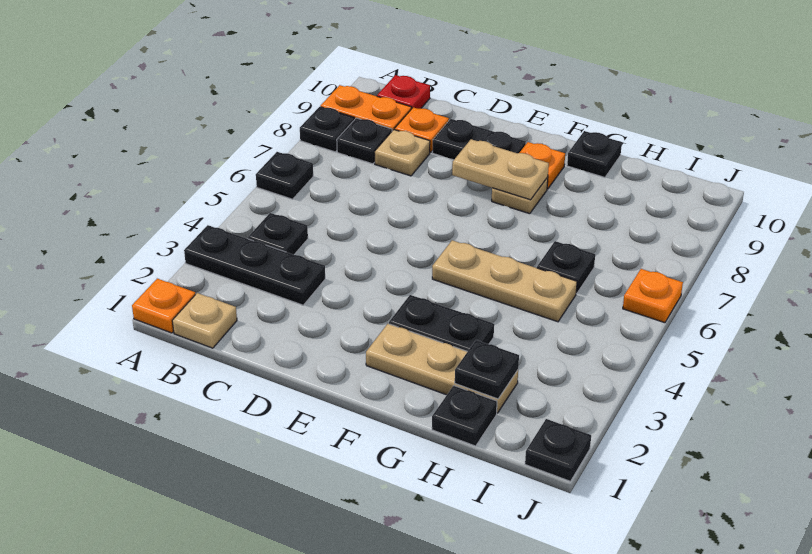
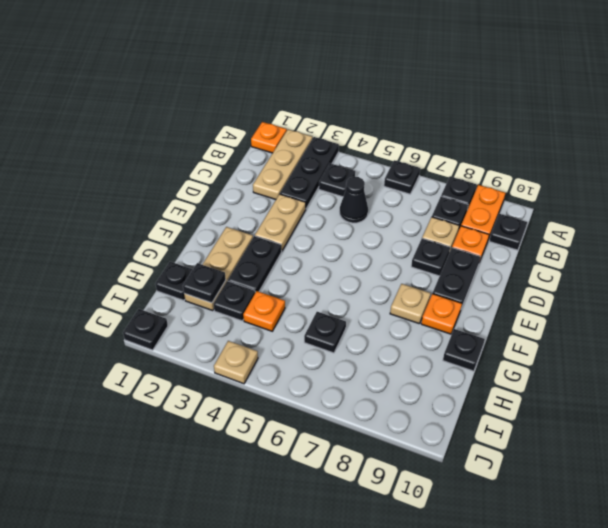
tan 1x1 plate [172,293,237,348] -> tan 1x1 plate moved to [214,341,258,384]
red 1x1 plate [377,75,430,109] -> black 1x1 plate [490,214,527,250]
none -> black 1x1 cone [340,177,368,223]
none -> black 1x1 plate [411,238,450,276]
tan 1x2 plate [452,139,549,200] -> tan 1x2 plate moved to [255,194,306,251]
tan 1x3 plate [432,240,577,322] -> tan 1x3 plate moved to [253,129,312,199]
none -> black 1x1 plate [214,281,255,321]
orange 1x1 plate [623,269,683,323] -> orange 1x1 plate moved to [243,291,285,331]

